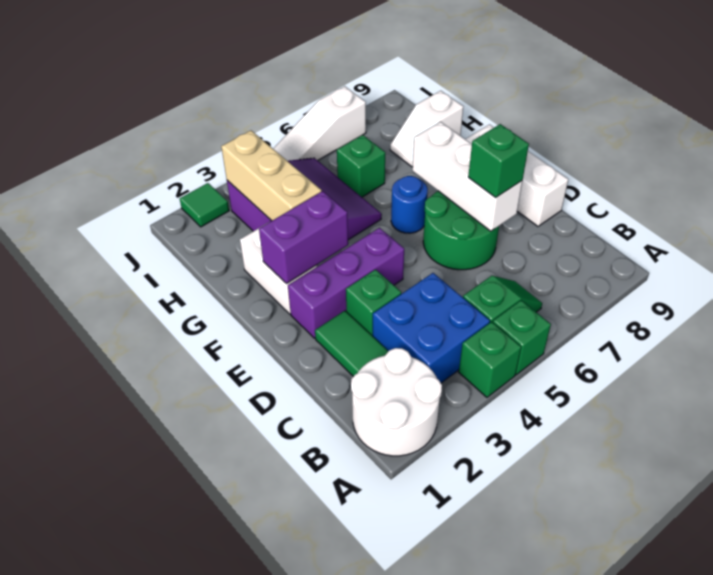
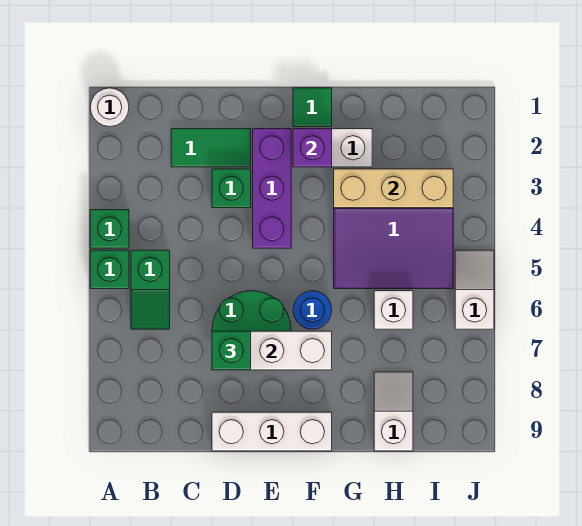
white 2x2 round brick [351,348,442,456] -> white 1x1 round brick [90,88,129,127]
blue 2x2 brick [373,273,490,383] -> none
purple 1x2 brick [259,191,348,284] -> purple 1x1 brick [293,129,332,167]
green 1x1 brick [337,135,385,197] -> white 1x1 brick [374,291,413,329]
green 1x1 tile [180,183,229,227] -> green 1x1 tile moved to [293,88,332,127]
white 1x3 slope [273,86,366,161] -> white 1x2 slope [455,250,494,329]

